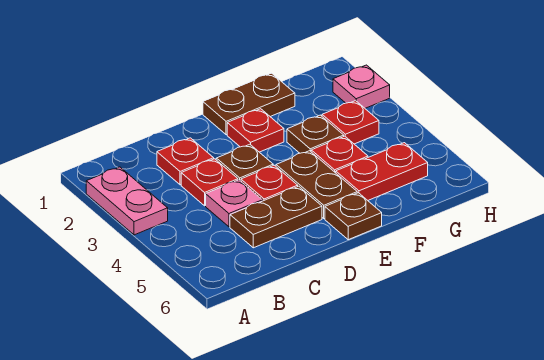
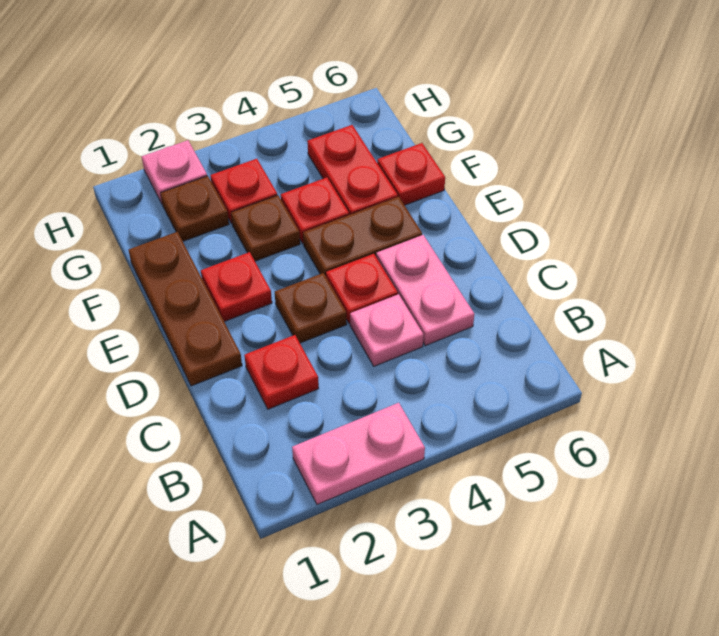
red 1x1 plate [181,159,238,206] -> red 1x1 plate moved to [377,143,445,205]
brown 1x2 plate [230,186,322,248] -> pink 1x2 plate [376,235,474,346]
brown 1x2 plate [203,73,295,135] -> brown 1x3 plate [129,232,242,386]
brown 1x1 plate [325,193,382,240] -> brown 1x1 plate moved to [161,176,229,241]

